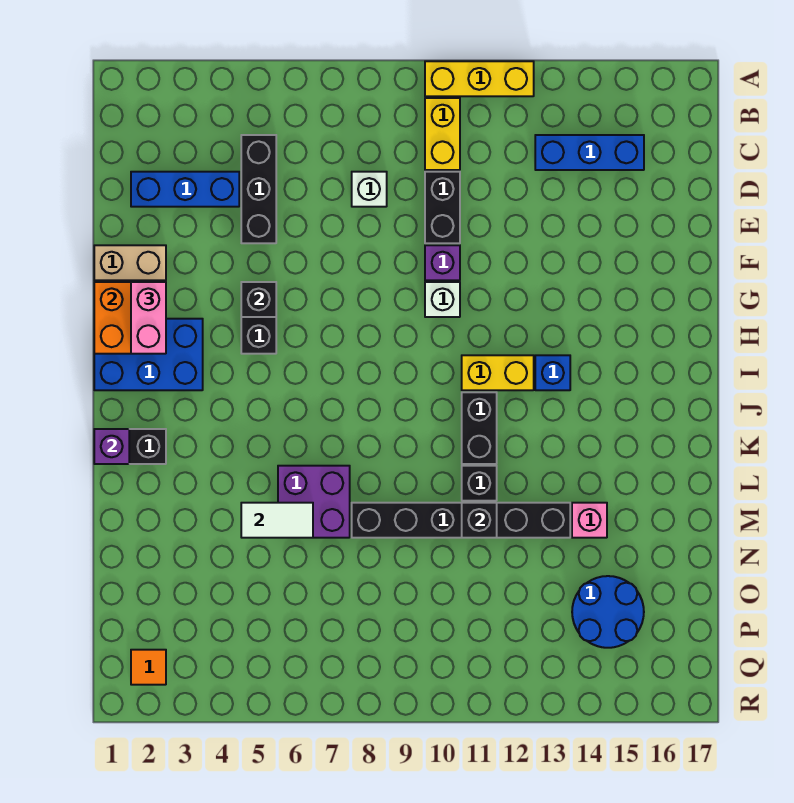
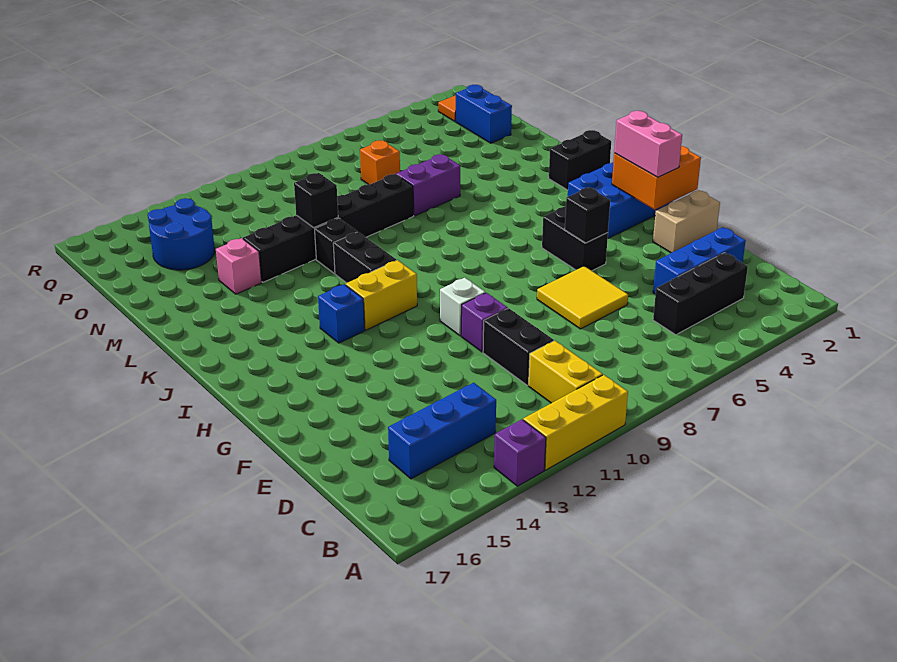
black 1x3 brick [241,135,276,243] -> black 1x3 brick turned to [653,253,748,335]
white 1x1 brick [352,172,387,207] -> none
none -> yellow 2x2 tile [537,266,628,329]
purple 1x1 brick [94,429,129,464] -> purple 1x1 brick moved to [494,419,546,486]
purple 2x2 brick [278,466,350,538] -> purple 1x2 brick [396,154,460,216]
white 1x2 tile [241,503,313,538] -> none
none -> blue 1x2 brick [456,85,512,143]
none -> orange 1x1 brick [360,140,400,185]

